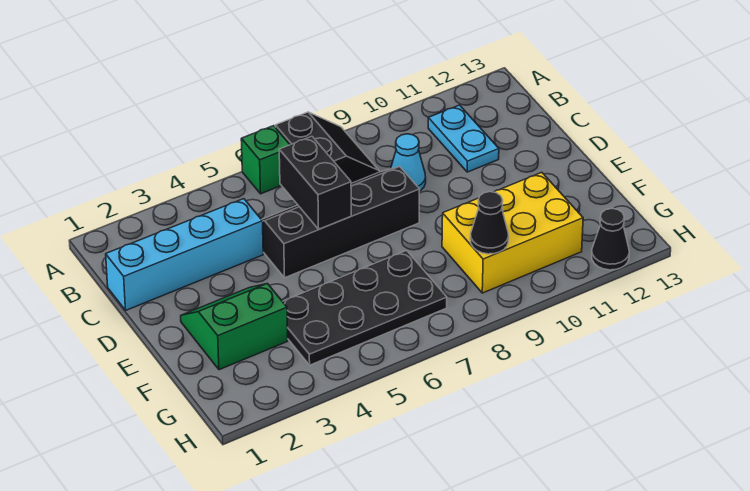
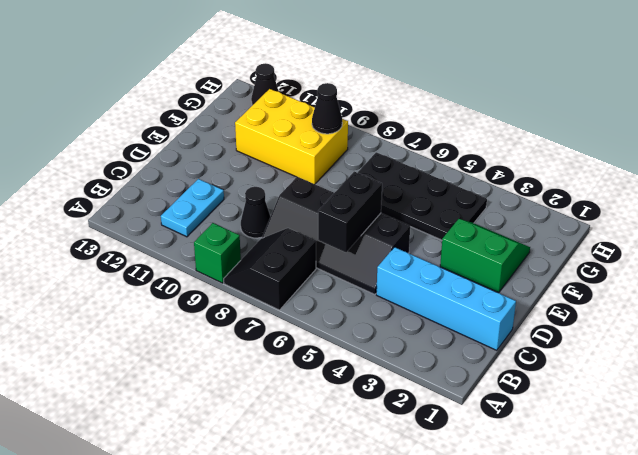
green 1x1 brick [241,126,290,194] -> green 1x1 brick moved to [194,223,241,283]
cyan 1x1 cone [391,134,426,191] -> black 1x1 cone [241,187,270,238]
green 2x2 slope [181,284,288,370] -> green 2x2 slope turned to [440,219,530,293]

